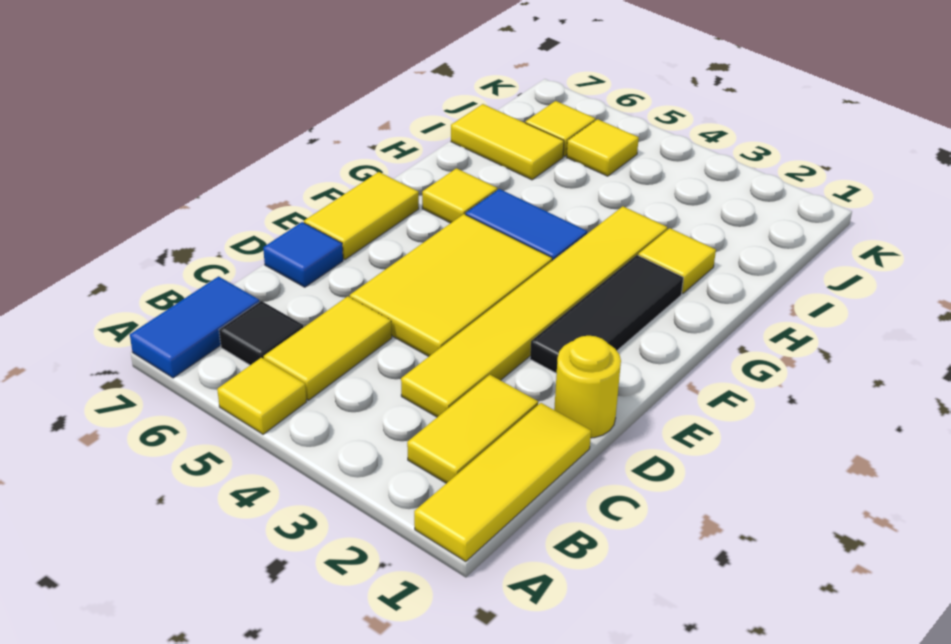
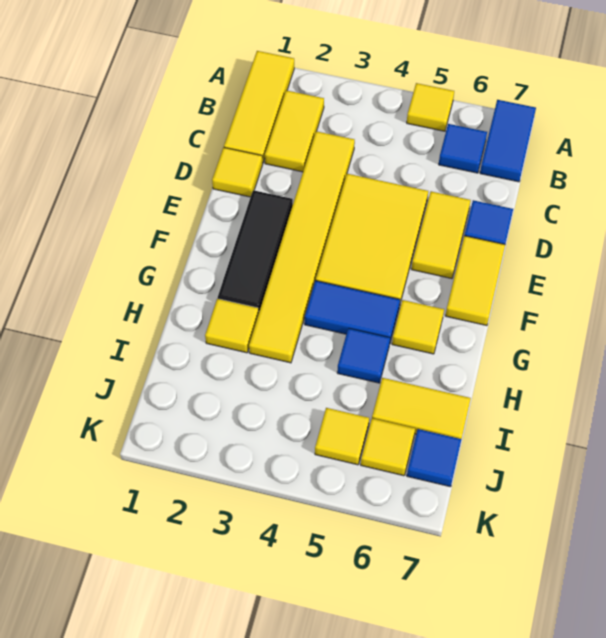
yellow 1x2 tile [264,296,392,400] -> yellow 1x2 tile moved to [411,191,471,279]
black 1x1 tile [219,301,304,365] -> blue 1x1 tile [439,124,487,173]
yellow 1x1 round brick [554,336,621,438] -> yellow 1x1 tile [212,147,263,197]
none -> blue 1x1 tile [337,328,390,383]
none -> blue 1x1 tile [407,429,462,487]

